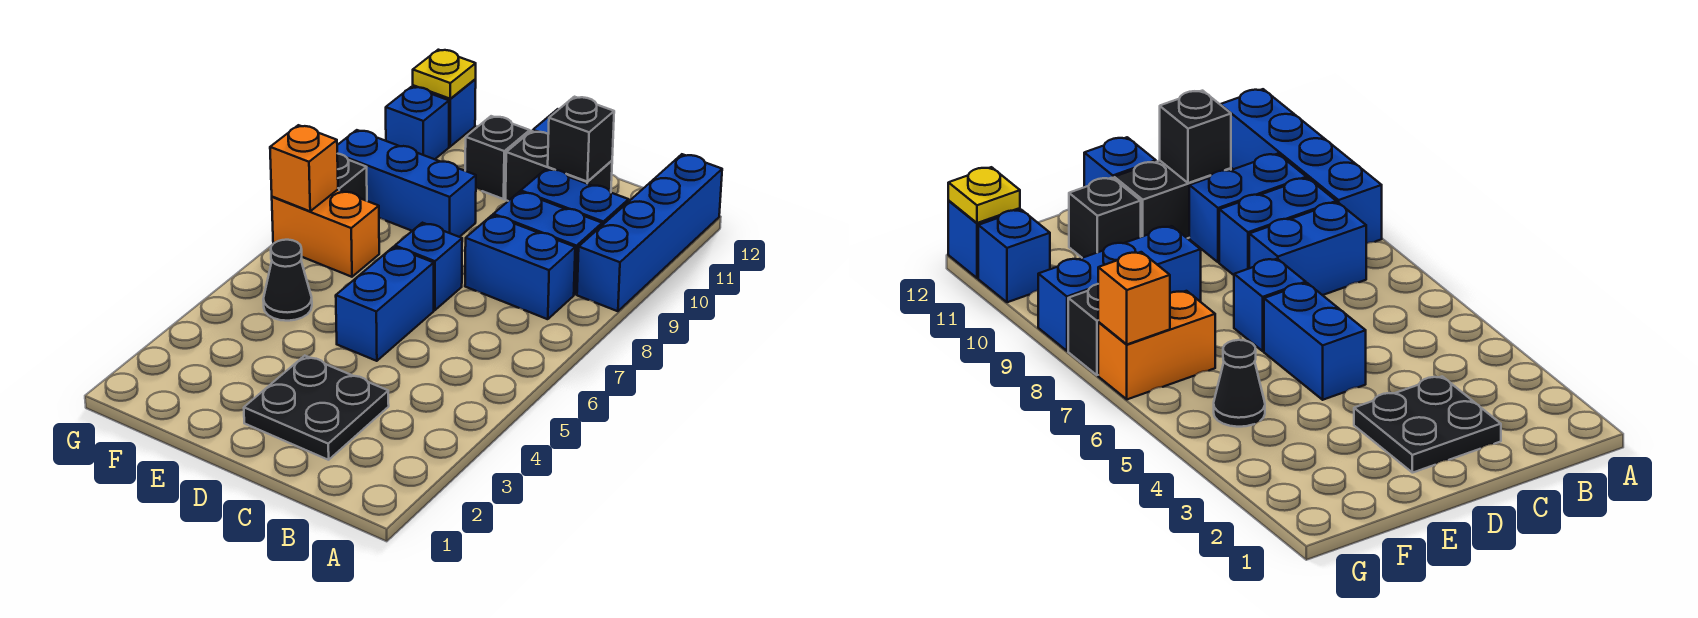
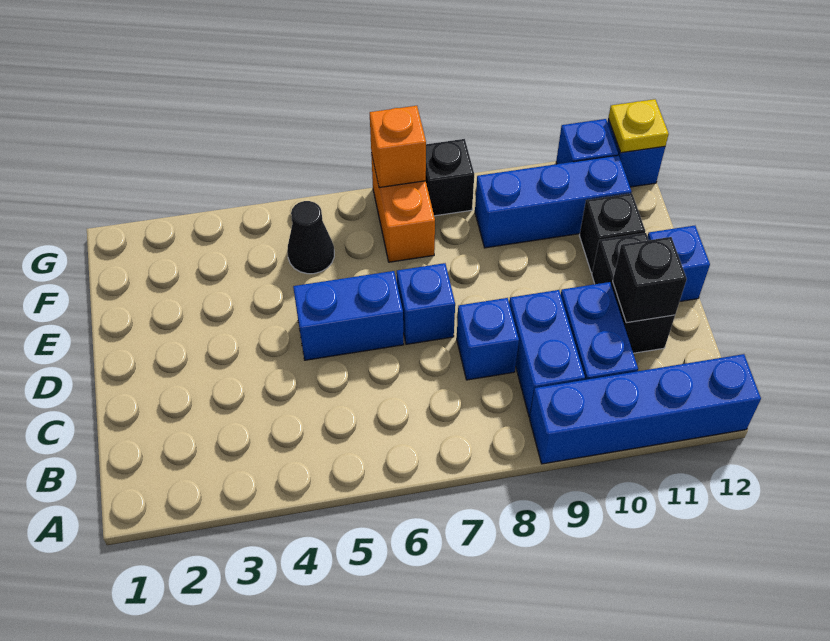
blue 1x2 brick [465,215,575,319] -> blue 1x1 brick [457,298,519,380]
black 2x2 plate [244,356,389,460] -> none
blue 1x3 brick [337,130,476,237] -> blue 1x3 brick turned to [475,155,631,248]

